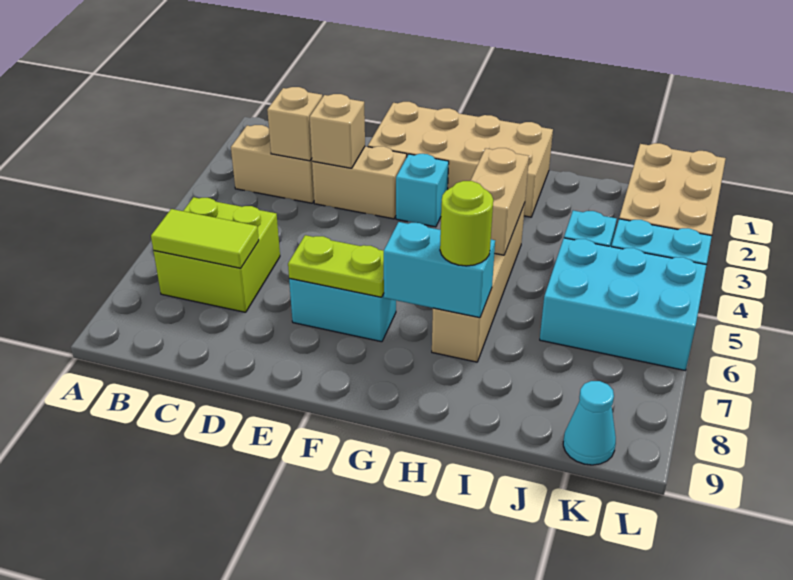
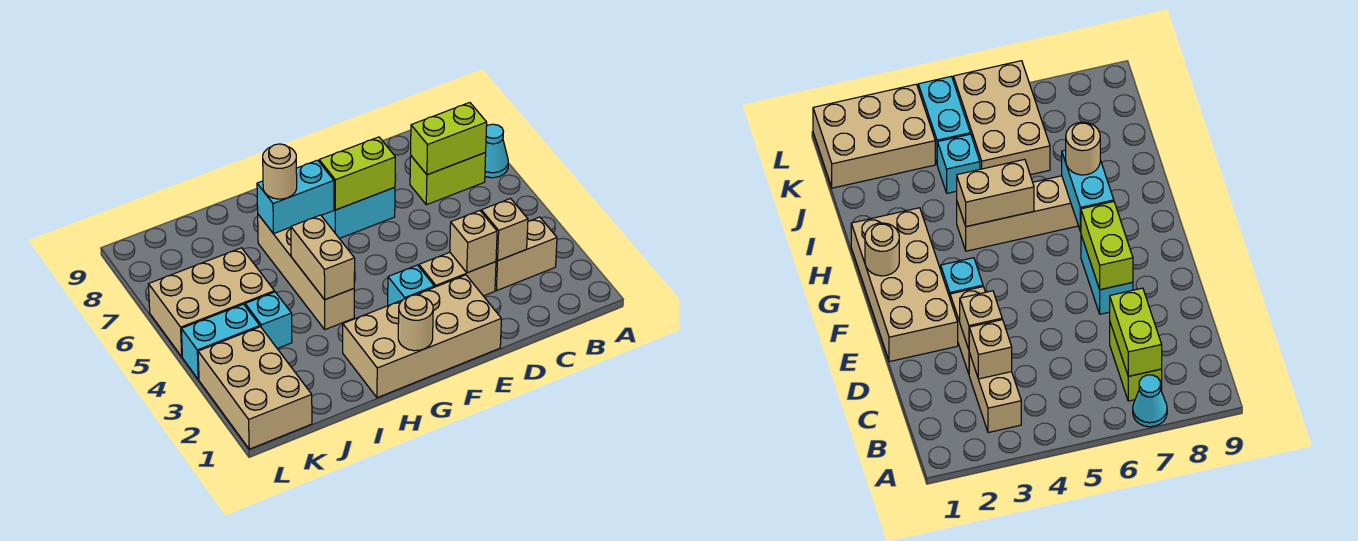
lime 2x2 brick [154,197,280,312] -> lime 1x2 brick [410,153,486,205]
lime 1x2 tile [151,209,259,268] -> lime 1x2 brick [411,103,487,175]
lime 1x2 plate [288,235,384,297] -> lime 1x2 brick [319,137,395,210]
none -> tan 1x1 round brick [398,295,433,351]
lime 1x1 round brick [440,181,493,266] -> tan 1x1 round brick [263,144,297,199]
cyan 2x3 brick [540,238,706,370] -> tan 2x3 brick [148,248,274,357]
cyan 1x1 cone [563,381,616,465] -> cyan 1x1 cone moved to [485,124,508,178]

